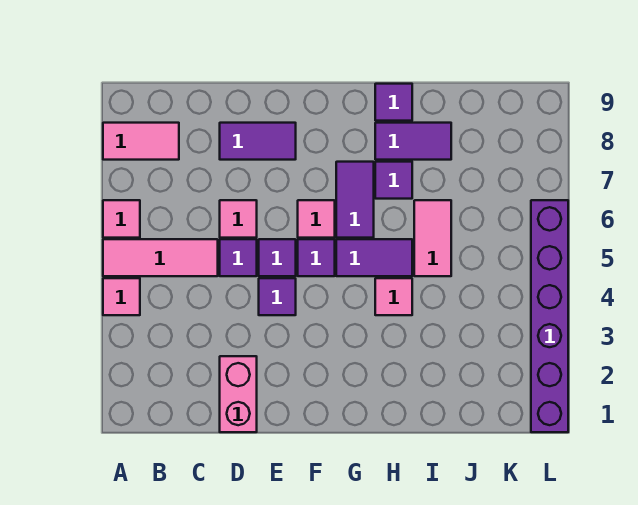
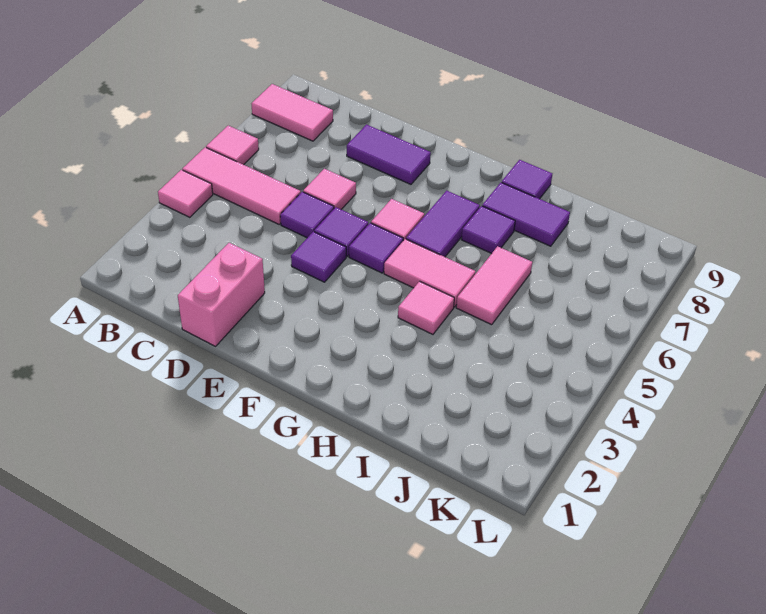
purple 1x2 tile [336,239,412,276] -> pink 1x2 tile [384,239,475,307]
purple 1x6 brick [531,200,568,432] -> none

